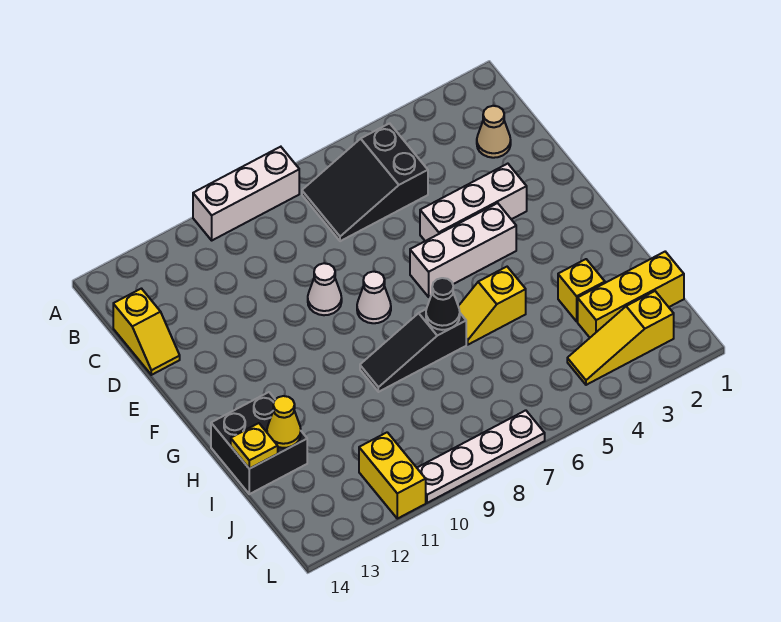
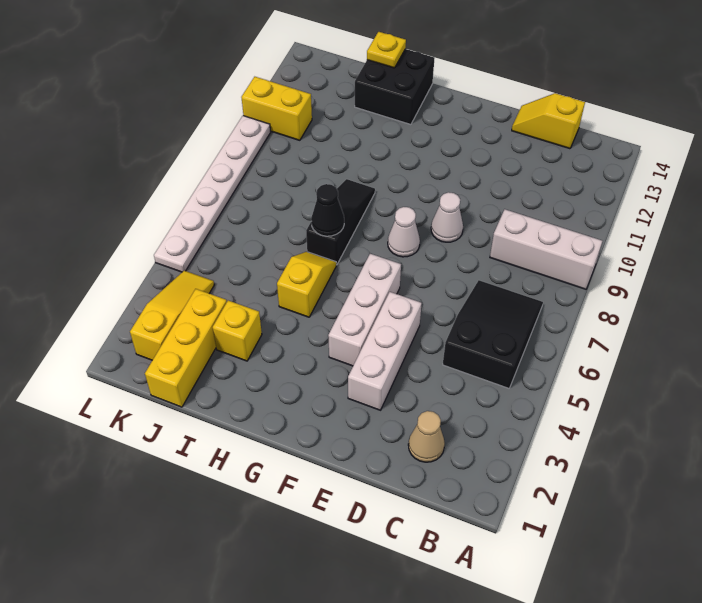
white 1x3 brick [193,147,299,240] -> white 1x3 brick turned to [490,209,602,289]
yellow 1x1 cone [267,396,301,448] -> none
white 1x4 plate [417,410,545,503] -> white 1x6 plate [154,116,271,272]

